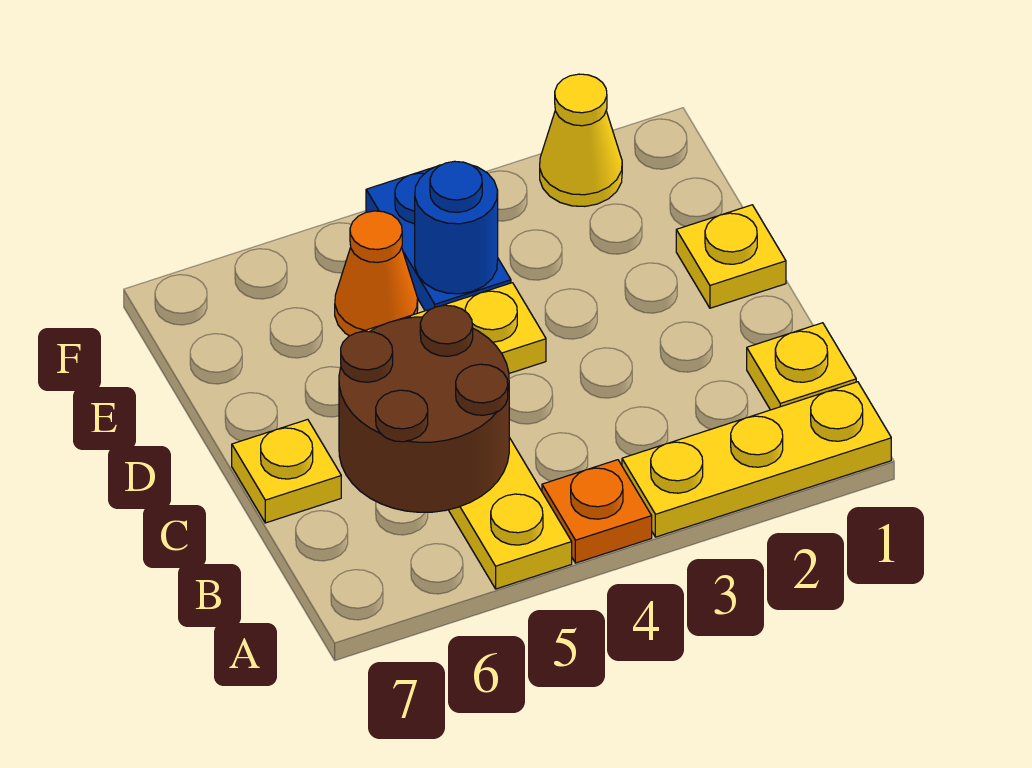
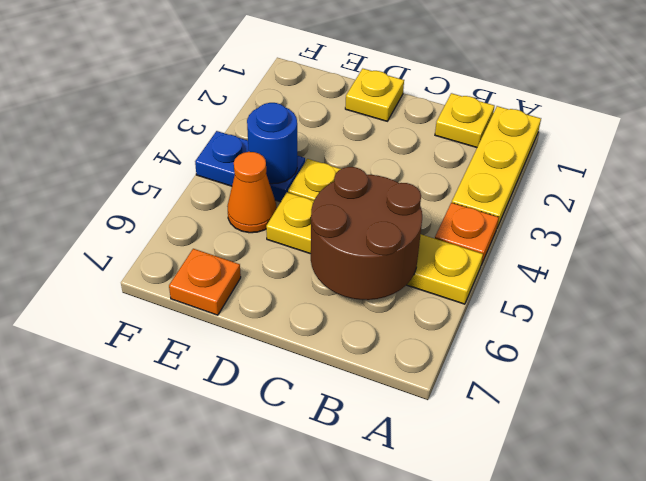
yellow 1x1 plate [232,419,341,523] -> none
none -> orange 1x1 plate [169,249,241,315]
yellow 1x1 cone [540,74,622,206] -> none

